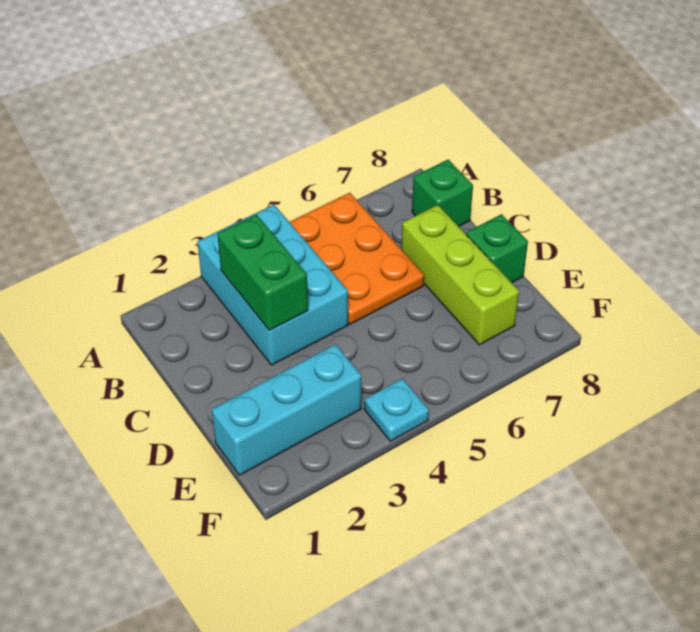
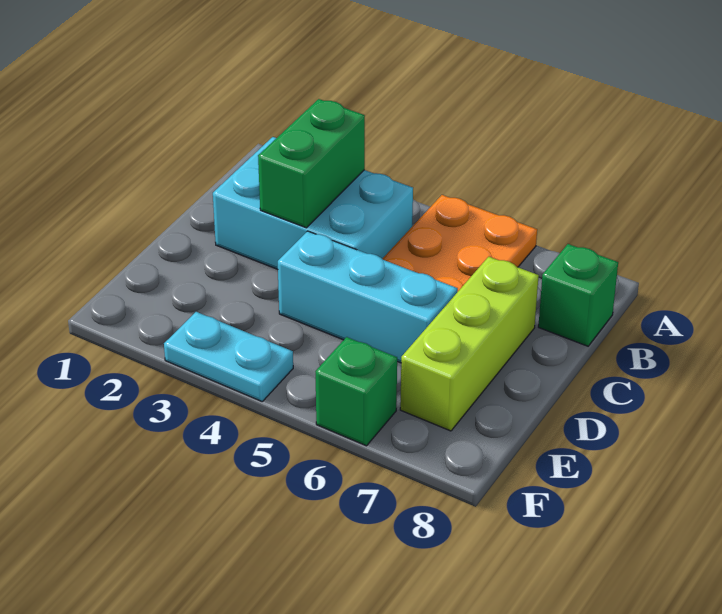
cyan 2x3 brick [197,205,348,365] -> cyan 2x3 brick turned to [213,137,413,269]
green 1x1 brick [466,214,528,283] -> green 1x1 brick moved to [315,337,397,446]
cyan 1x3 brick [212,344,362,475] -> cyan 1x3 brick moved to [278,231,458,363]
cyan 1x1 plate [364,379,429,441] -> cyan 1x2 plate [164,312,293,401]

